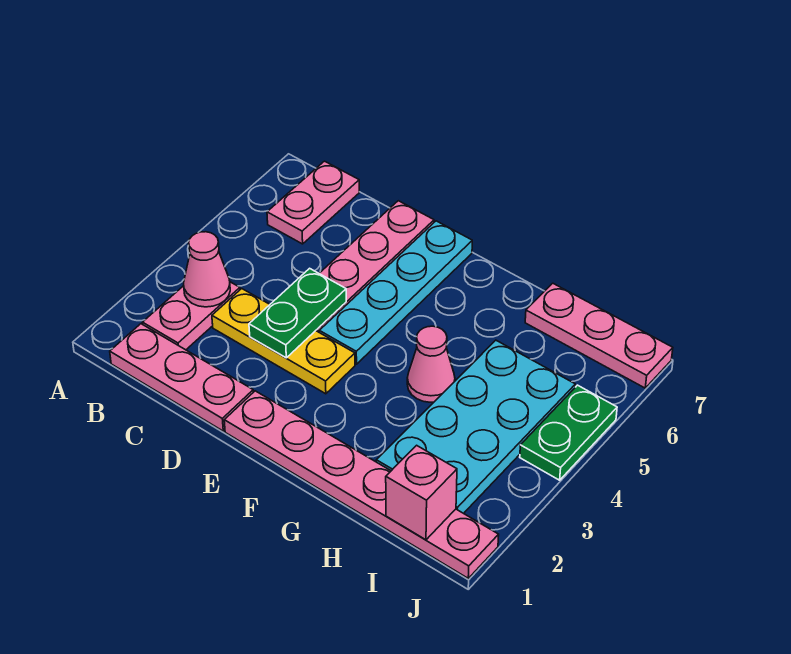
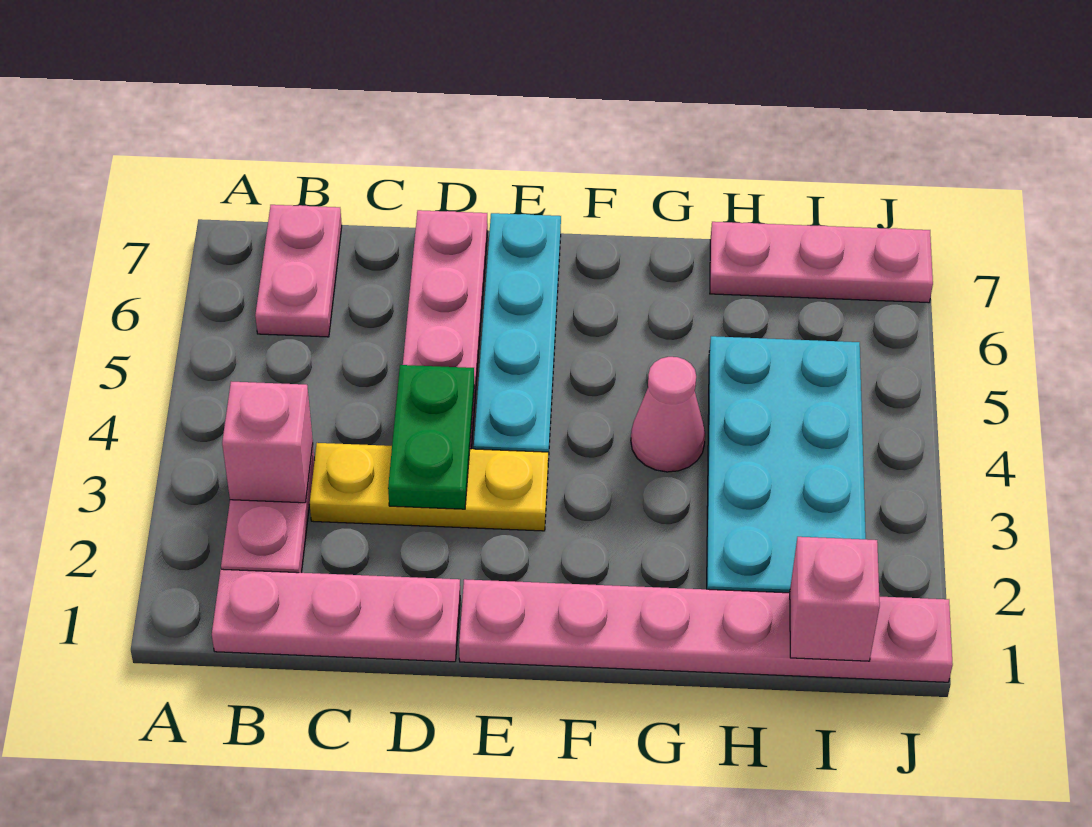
pink 1x1 cone [184,232,230,307] -> pink 1x1 brick [222,382,313,503]
green 1x2 plate [520,385,617,480] -> none

